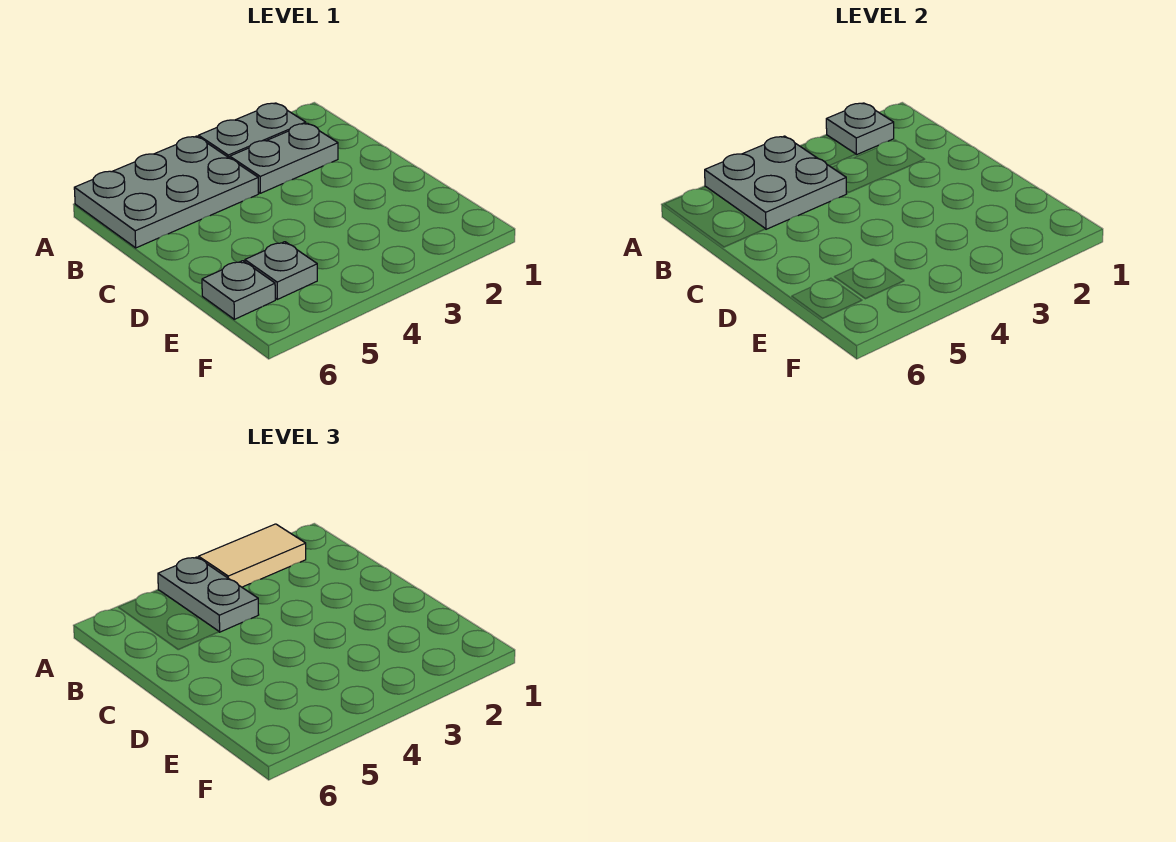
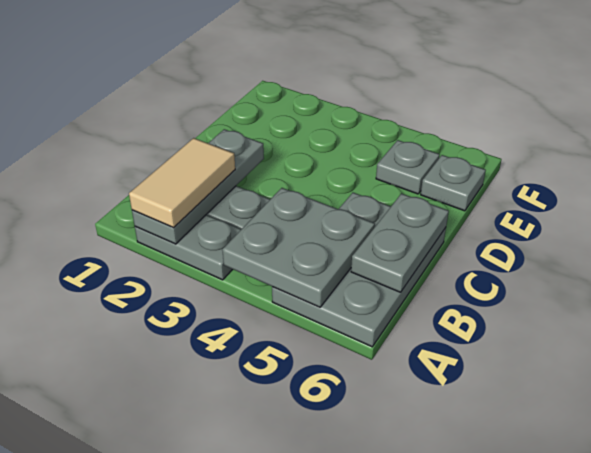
grey 1x1 plate [826,103,894,155] -> grey 1x3 plate [132,129,264,244]
tan 1x2 tile [198,524,306,587] -> tan 1x2 tile turned to [129,138,235,228]
grey 2x3 plate [74,136,259,248] -> grey 2x3 plate turned to [272,193,446,347]
grey 1x2 plate [158,557,259,632] -> grey 1x2 plate moved to [351,193,449,292]

